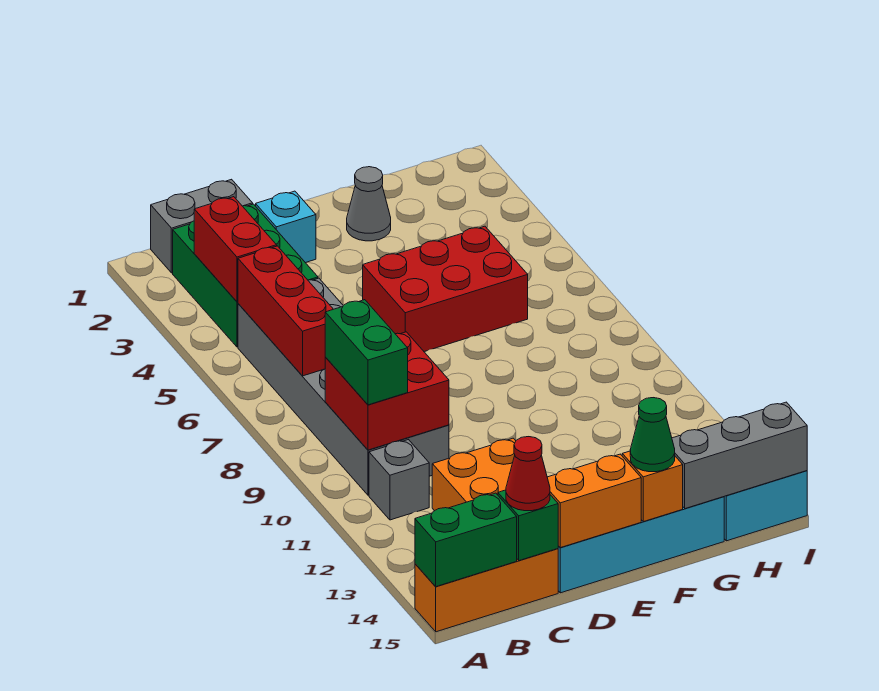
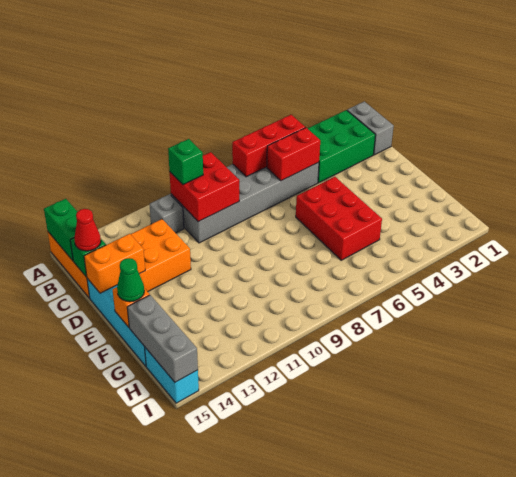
red 1x2 brick [194,197,277,302] -> red 1x2 brick moved to [267,128,320,181]
green 1x2 brick [325,300,408,405] -> green 1x1 brick [168,139,203,185]
cyan 1x1 brick [256,191,316,263] -> none
orange 1x2 brick [547,454,641,548] -> orange 1x2 brick turned to [84,234,145,293]
grey 1x1 cone [347,167,391,241] -> none

